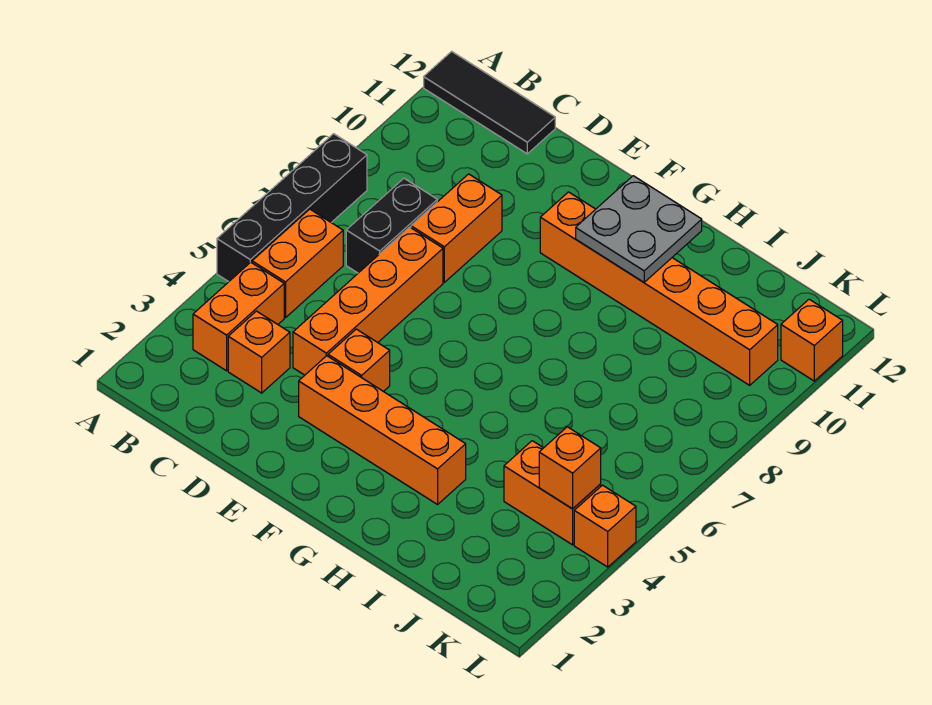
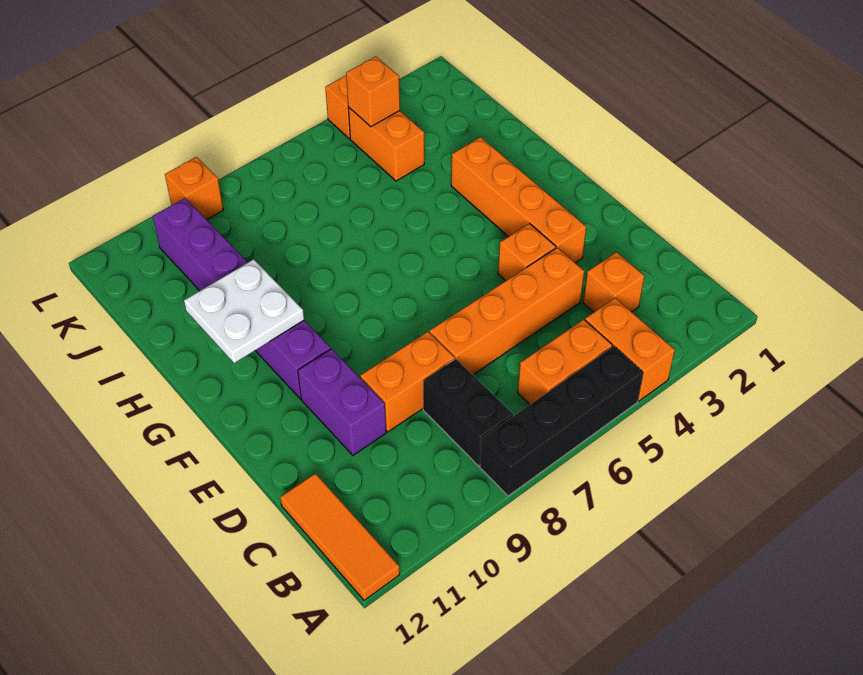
black 1x3 tile [424,51,555,154] -> orange 1x3 tile [280,473,400,600]
orange 1x2 brick [193,262,284,371] -> orange 1x2 brick turned to [585,298,675,401]
black 1x2 brick [346,178,437,273] -> black 1x2 brick turned to [423,359,513,466]
none -> purple 1x2 brick [298,349,386,455]
orange 1x6 brick [540,192,778,385] -> purple 1x6 brick [153,198,331,399]
grey 2x2 plate [576,176,702,282] -> white 2x2 plate [184,259,304,363]
orange 1x1 brick [781,299,843,381] -> orange 1x1 brick moved to [165,157,223,220]

